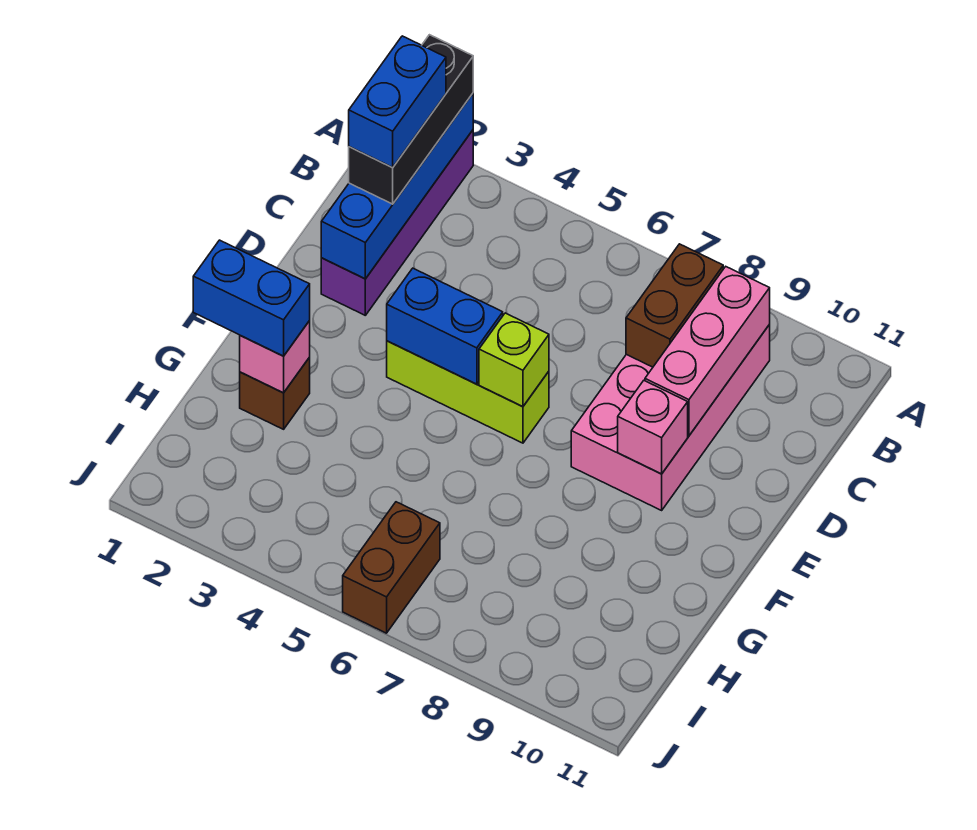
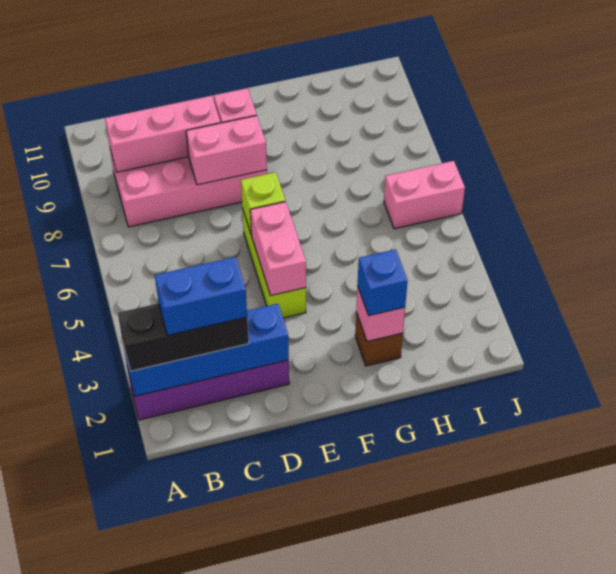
brown 1x2 brick [626,244,723,367] -> none
none -> pink 1x2 brick [186,116,267,185]
blue 1x2 brick [387,268,503,384] -> pink 1x2 brick [250,202,306,296]
blue 1x2 brick [193,240,310,356] -> blue 1x1 brick [358,249,408,316]
brown 1x2 brick [343,502,440,633] -> pink 1x2 brick [384,161,465,229]

